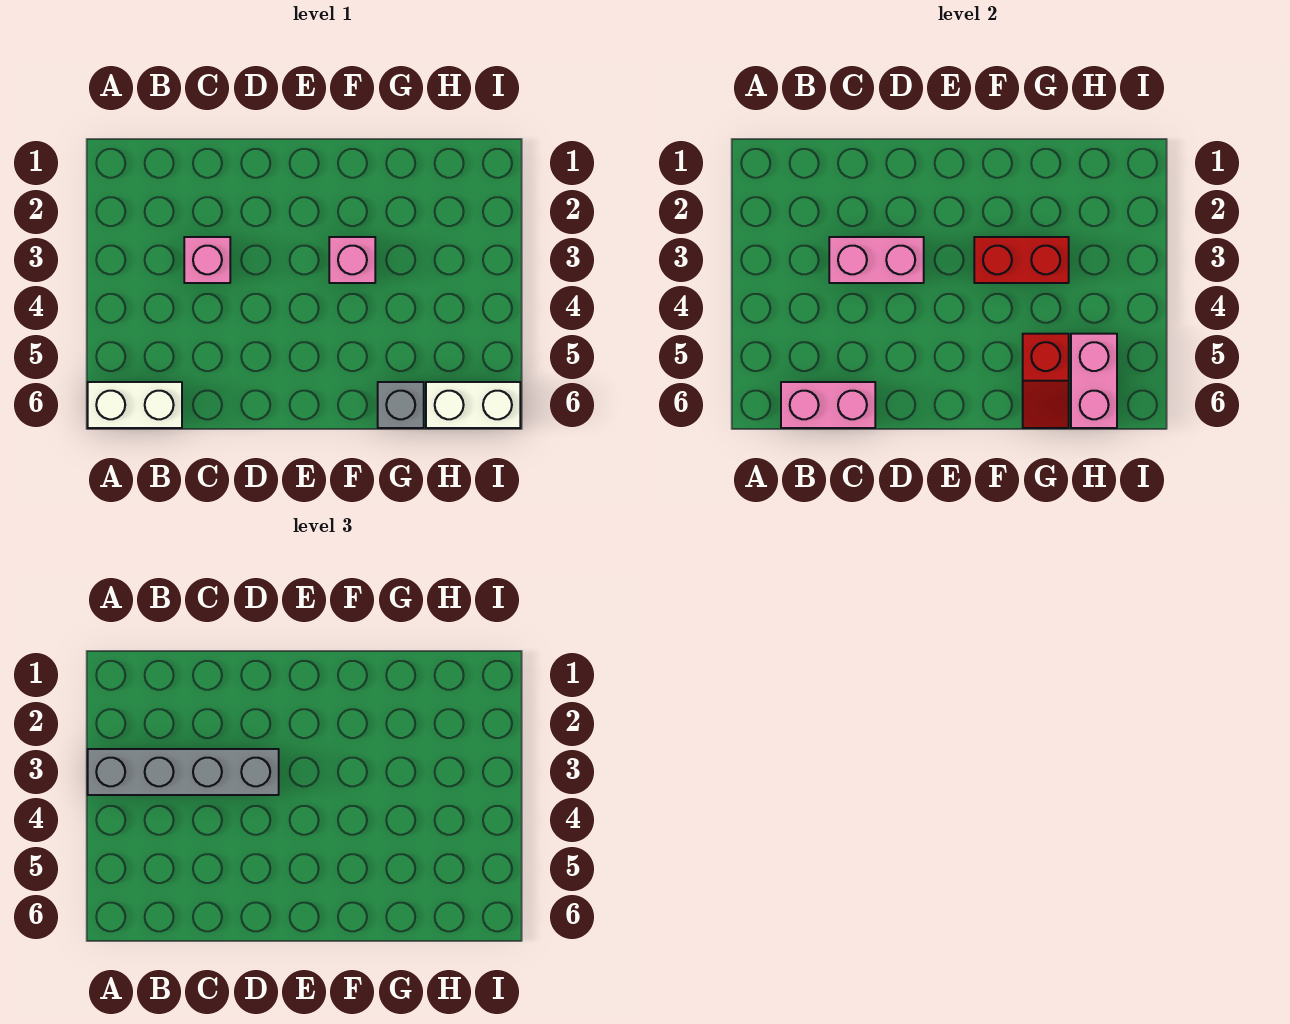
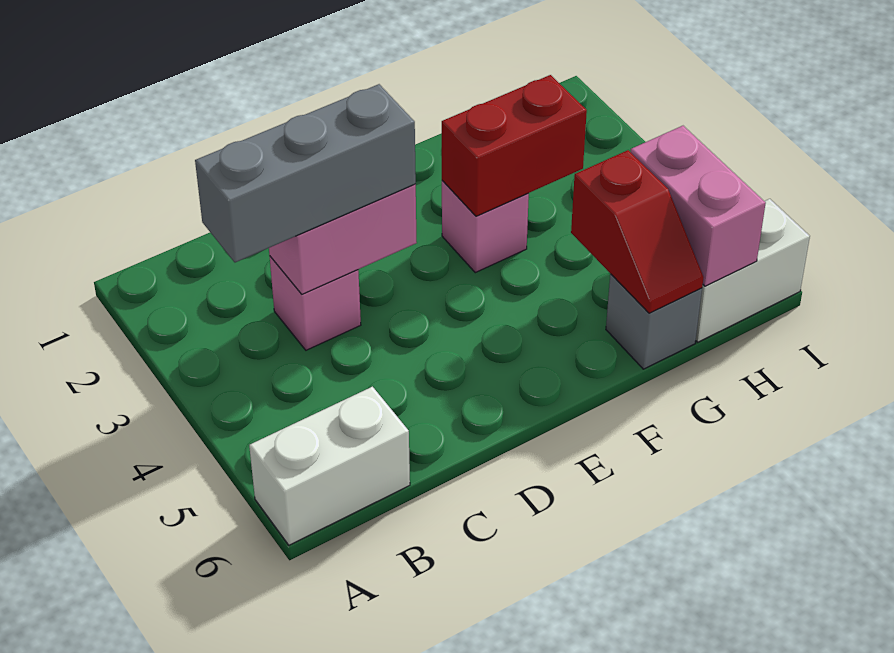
grey 1x4 brick [88,749,279,795] -> grey 1x3 brick [195,84,416,262]
pink 1x2 brick [781,382,875,428] -> none

